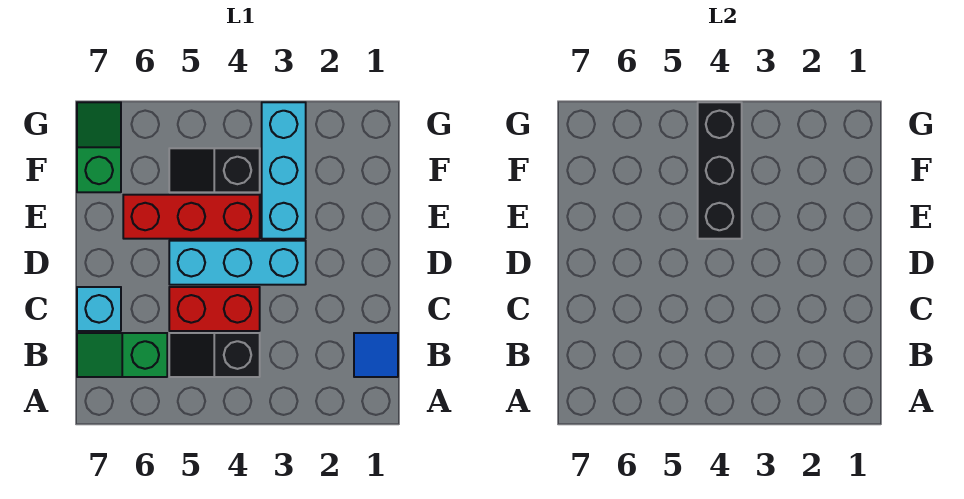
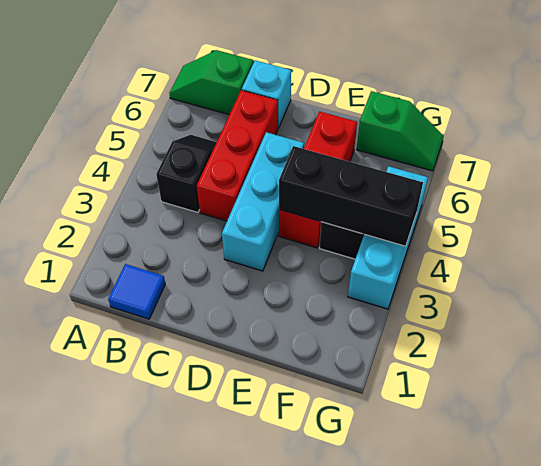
green 1x2 slope [77,333,167,377] -> green 1x2 slope turned to [169,50,253,115]
red 1x2 brick [169,287,260,331] -> red 1x3 brick [197,90,278,221]
cyan 1x3 brick [262,102,306,239] -> cyan 1x3 brick turned to [348,166,428,309]

